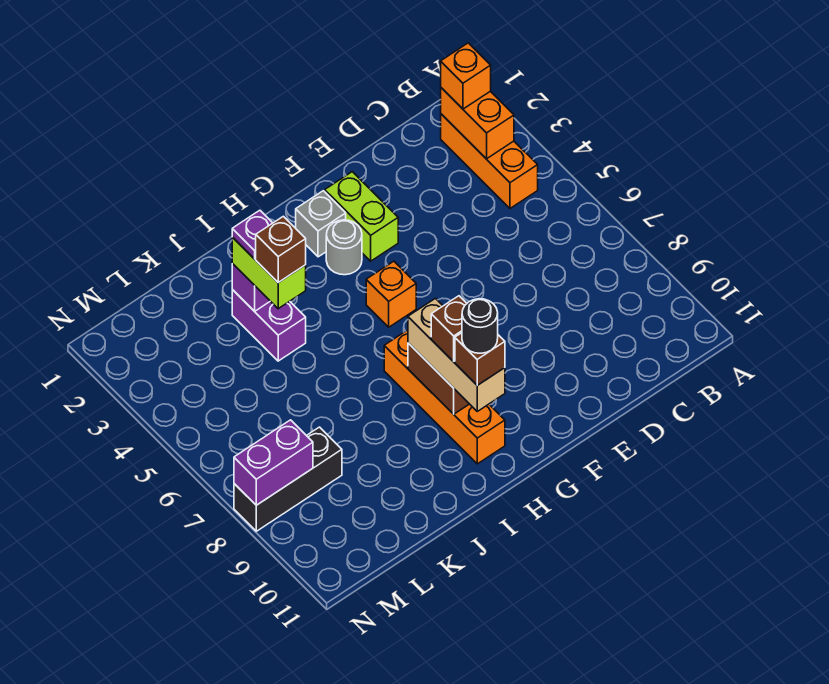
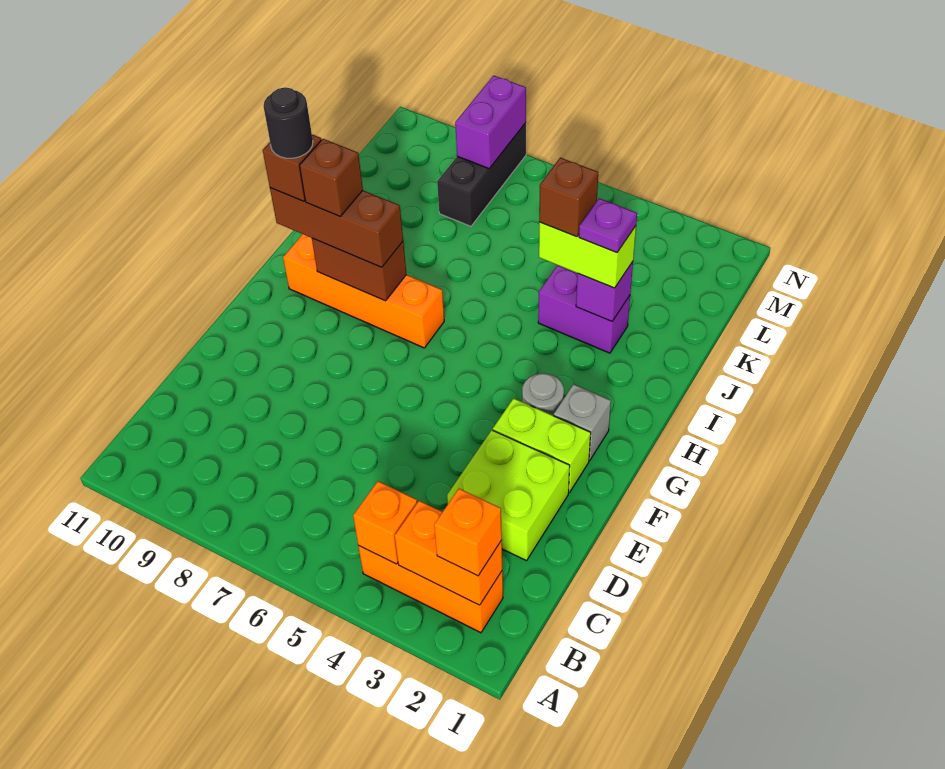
none -> lime 2x2 brick [447,430,570,561]
orange 1x1 brick [366,261,416,327] -> orange 1x1 brick moved to [353,481,417,564]
tan 1x3 brick [408,298,505,411] -> brown 1x3 brick [270,188,403,267]

